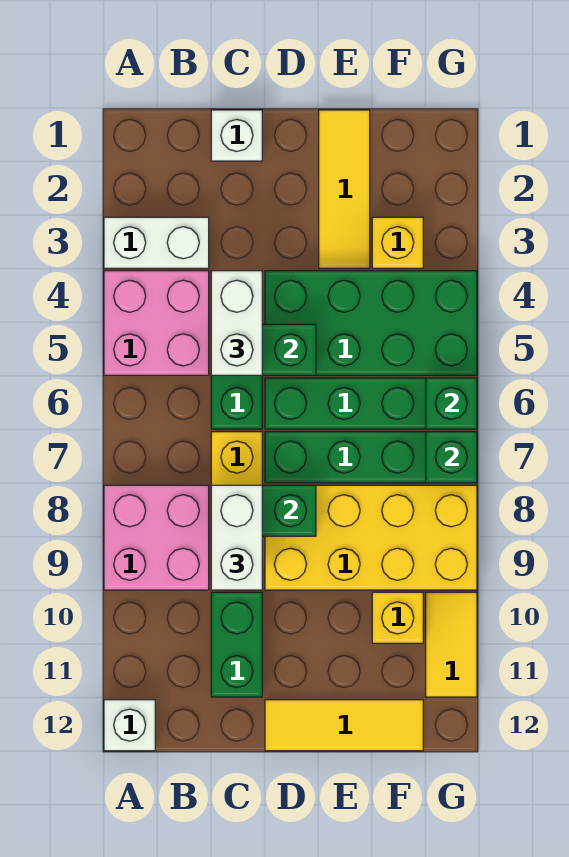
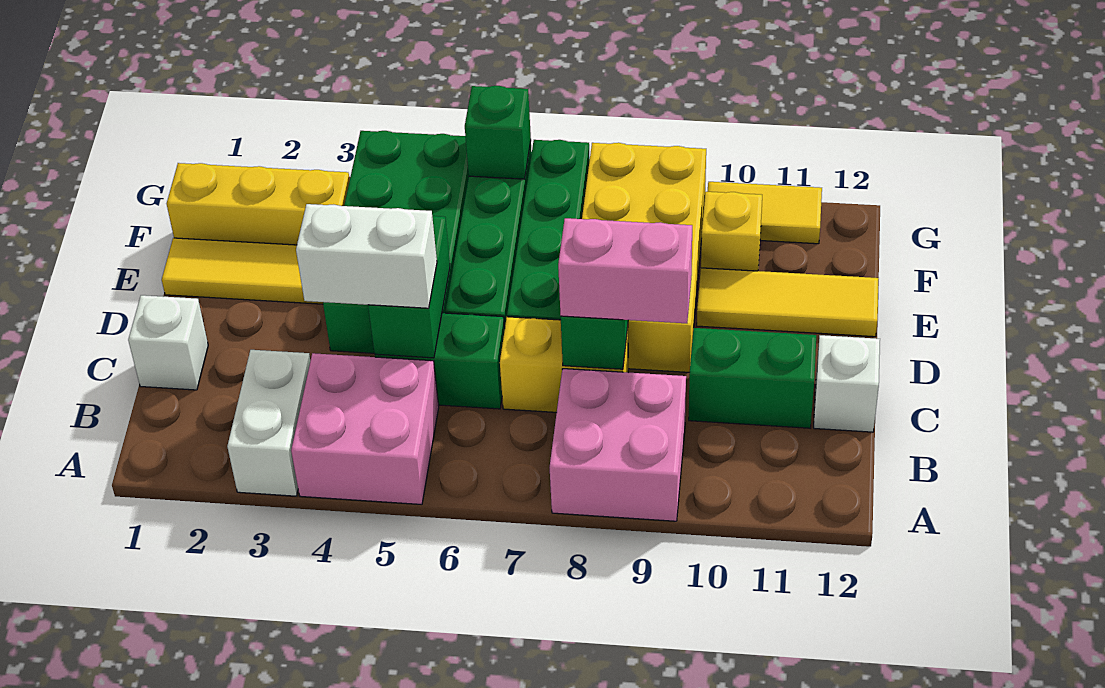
white 1x1 brick [104,700,155,751] -> white 1x1 brick moved to [814,335,880,432]
white 1x2 brick [211,485,262,590] -> pink 1x2 brick [558,218,692,323]
yellow 1x3 tile [265,700,423,751] -> yellow 1x3 tile turned to [697,268,879,337]
yellow 1x1 brick [372,217,423,268] -> yellow 1x3 brick [167,163,350,245]
green 1x1 brick [426,432,477,483] -> none

